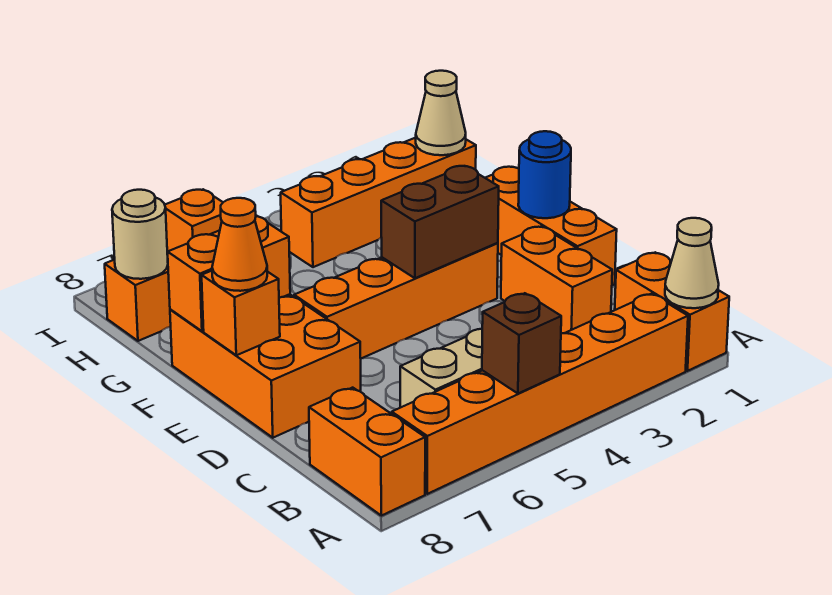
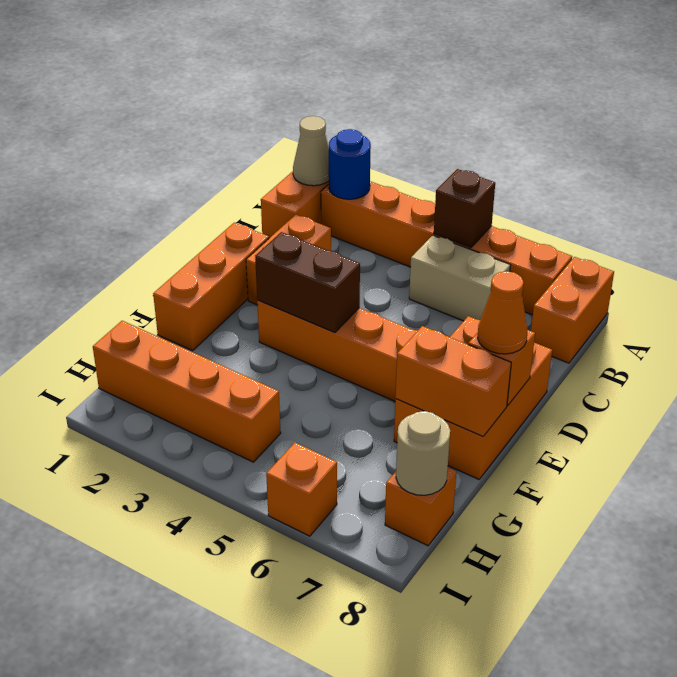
blue 1x1 round brick [518,131,571,218] -> blue 1x1 round brick moved to [329,129,371,199]
tan 1x1 cone [416,71,466,155] -> none

